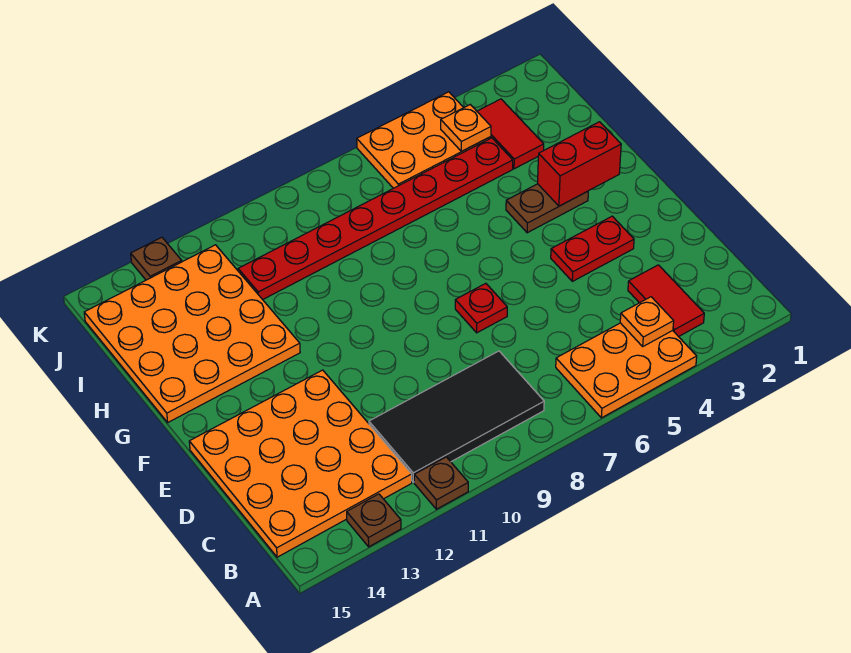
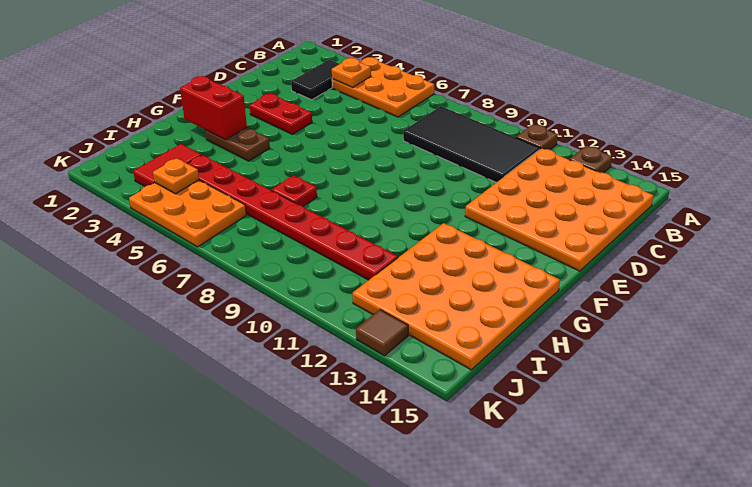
red 1x2 tile [628,265,704,337] -> black 1x2 tile [291,60,339,100]
red 1x1 plate [455,283,507,333] -> red 1x1 plate moved to [272,175,317,206]
brown 1x1 plate [131,237,182,280] -> brown 1x1 tile [356,310,408,356]

